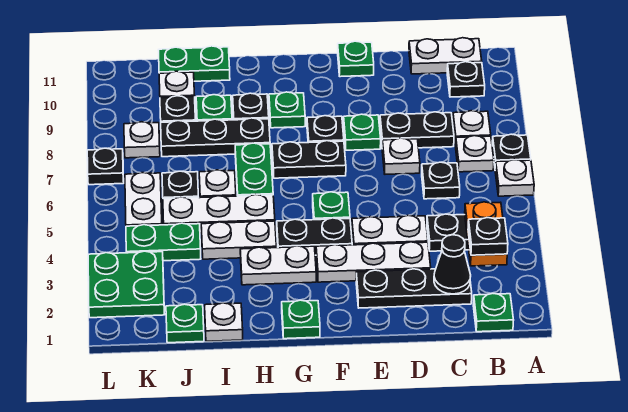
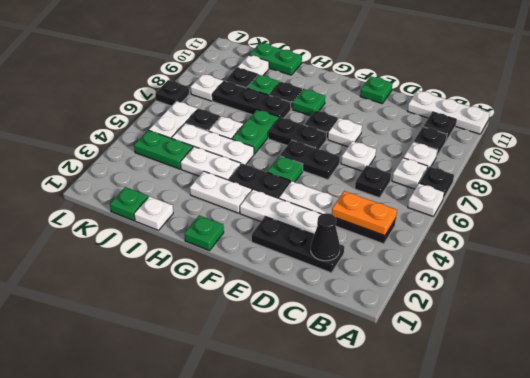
green 1x1 plate [473,294,514,332] -> none
orange 1x2 plate [465,202,507,266] -> orange 1x2 plate turned to [332,191,397,236]
black 1x1 plate [468,218,508,255] -> black 1x1 plate moved to [414,127,447,156]
white 1x2 plate [409,38,482,74] -> white 1x3 plate [408,91,490,134]
black 1x2 plate [380,112,454,148] -> black 1x2 plate moved to [280,140,340,180]
green 1x1 plate [344,114,381,150] -> white 1x1 plate [328,118,362,147]
green 2x2 plate [88,251,165,318] -> none

